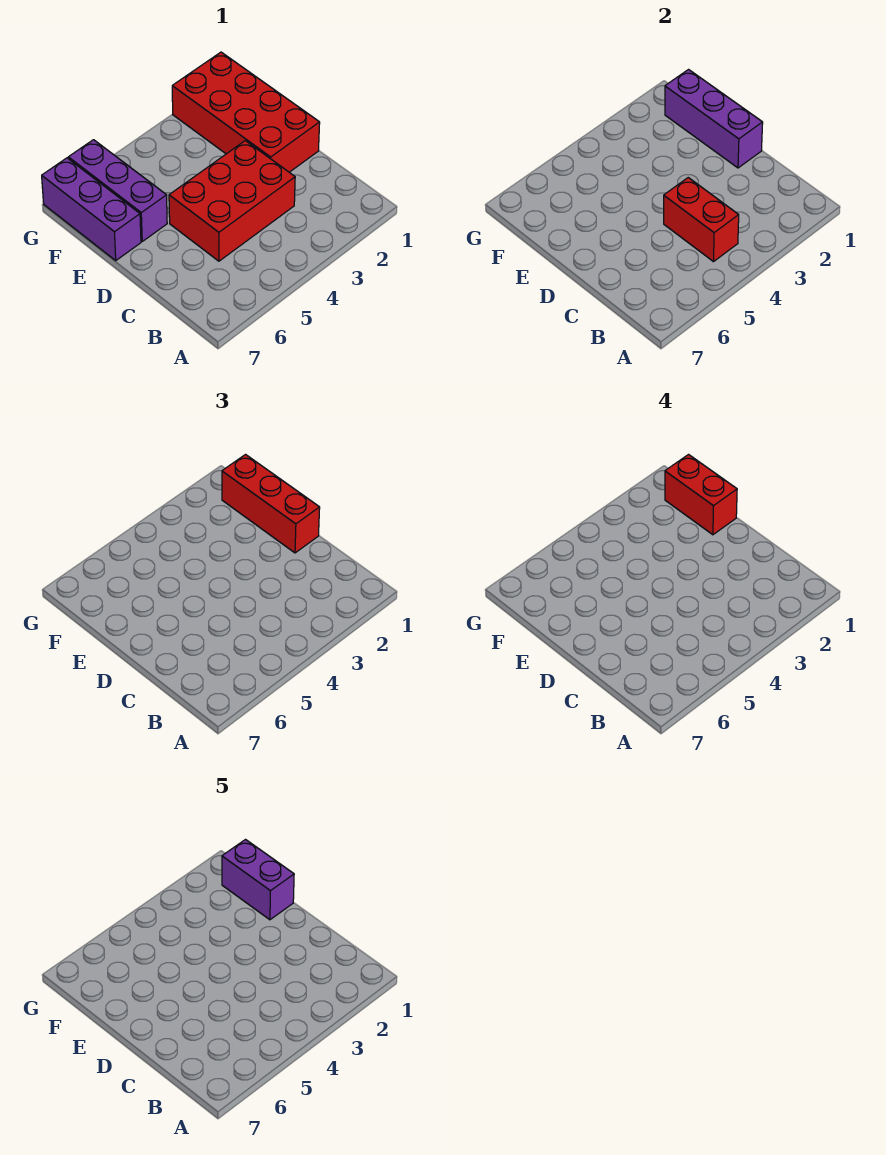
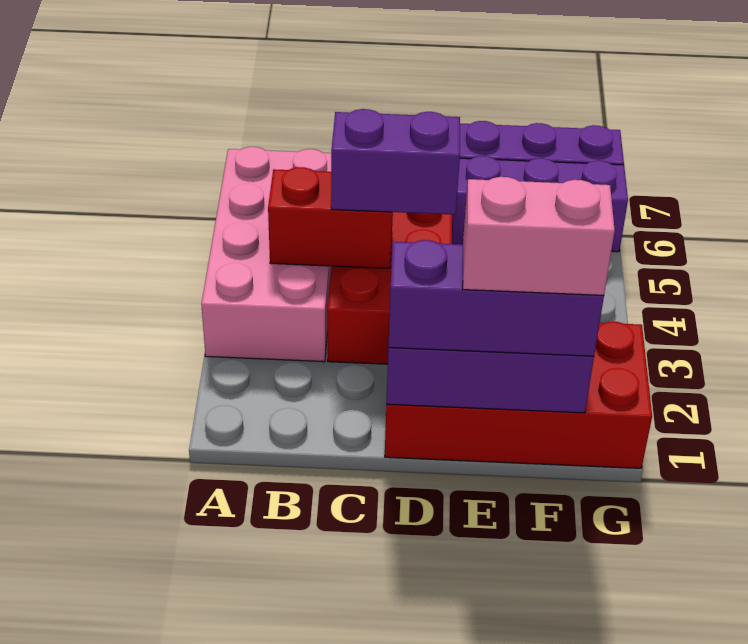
none -> pink 2x4 brick [201,147,331,362]
red 1x3 brick [222,455,320,553] -> purple 1x3 brick [388,240,604,356]
red 1x2 brick [665,455,737,535] -> pink 1x2 brick [463,177,615,295]
purple 1x2 brick [222,840,294,920] -> purple 1x2 brick moved to [331,109,460,215]

